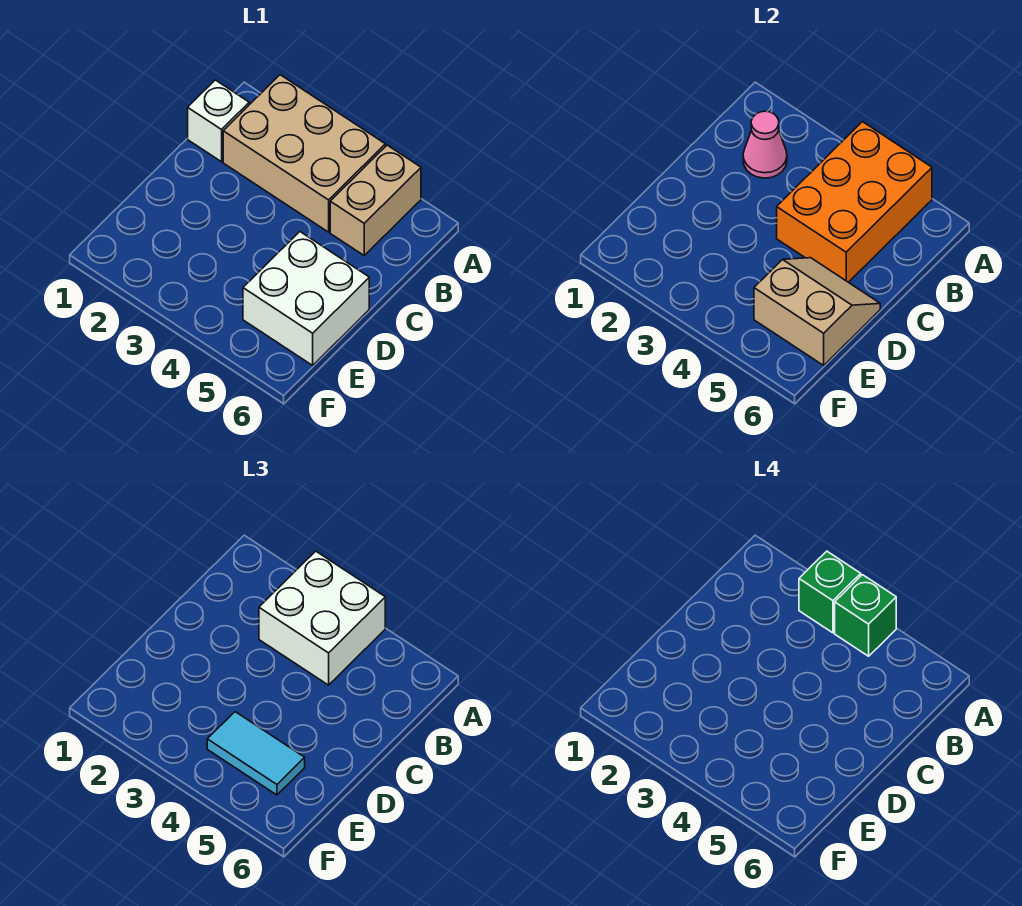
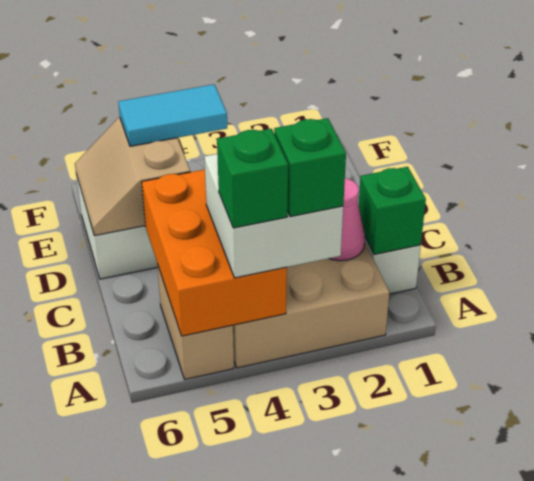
none -> green 1x1 brick [359,167,426,254]
tan 2x2 slope [754,258,880,365] -> tan 2x2 slope turned to [75,117,190,236]

